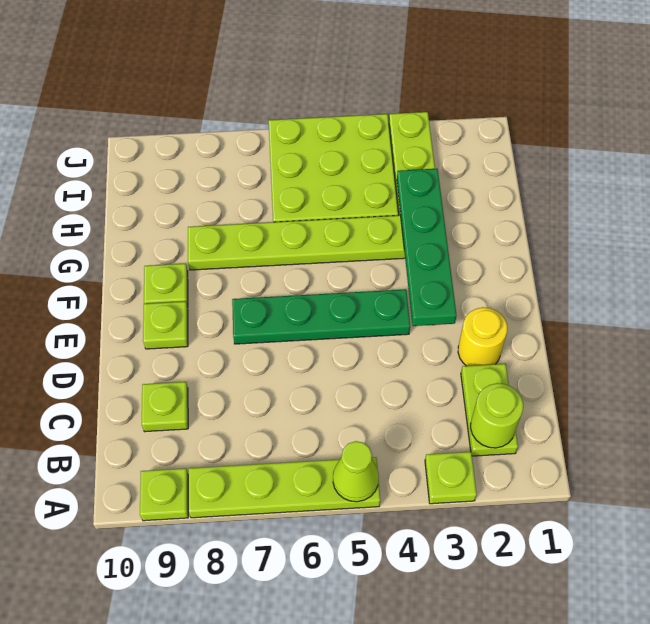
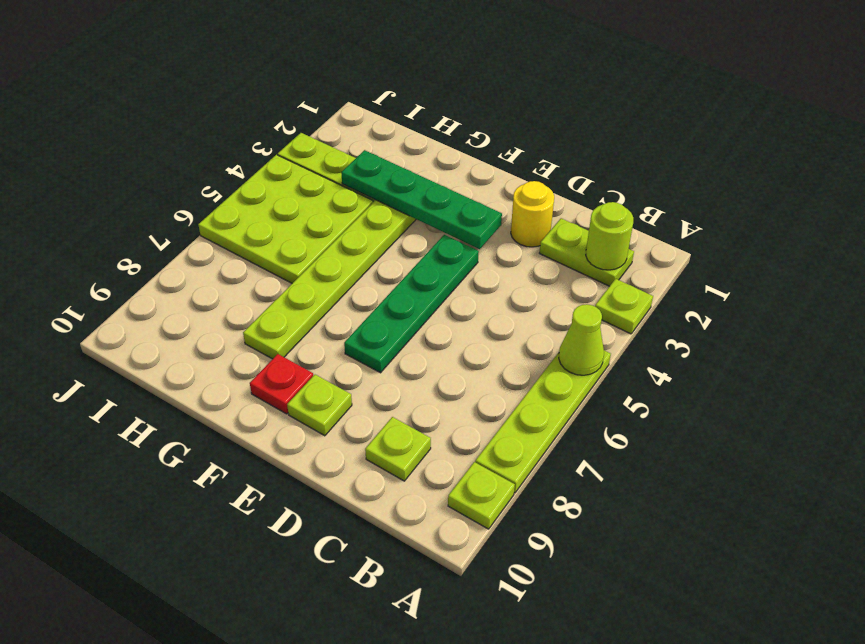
lime 1x1 plate [144,264,188,308] -> red 1x1 plate [250,354,313,414]

